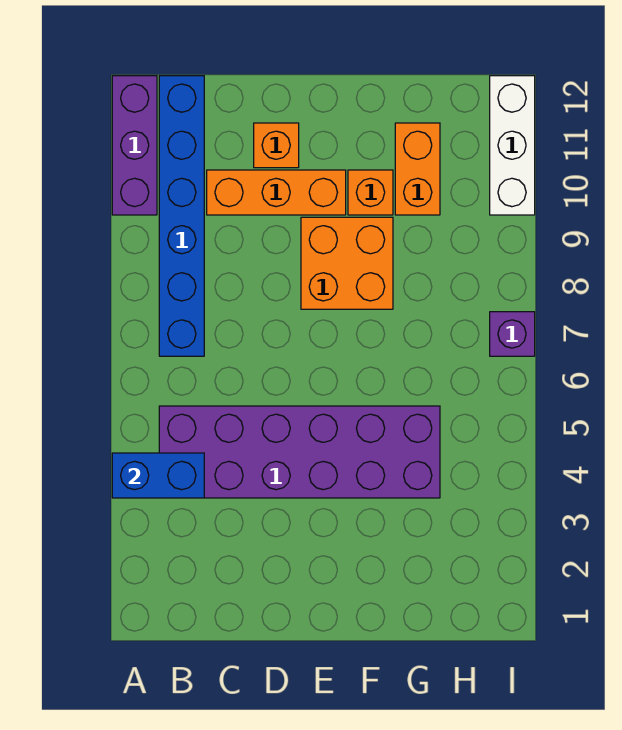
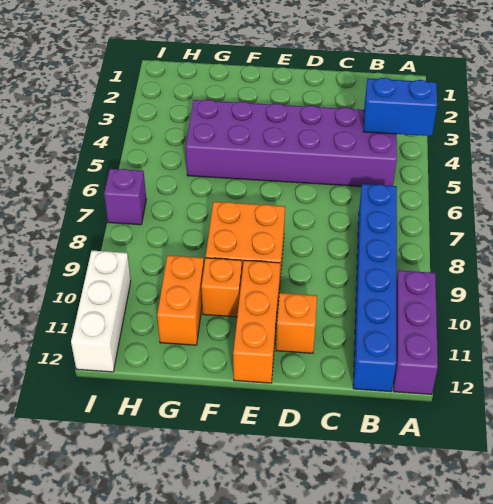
orange 1x3 brick [207,170,346,215] -> orange 1x3 brick turned to [233,260,280,383]

